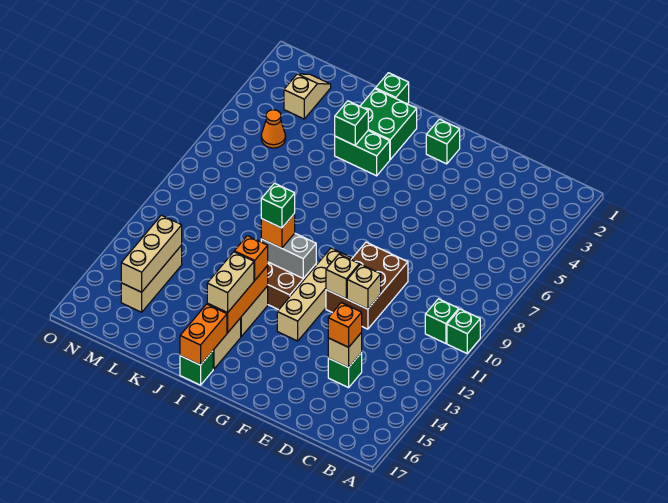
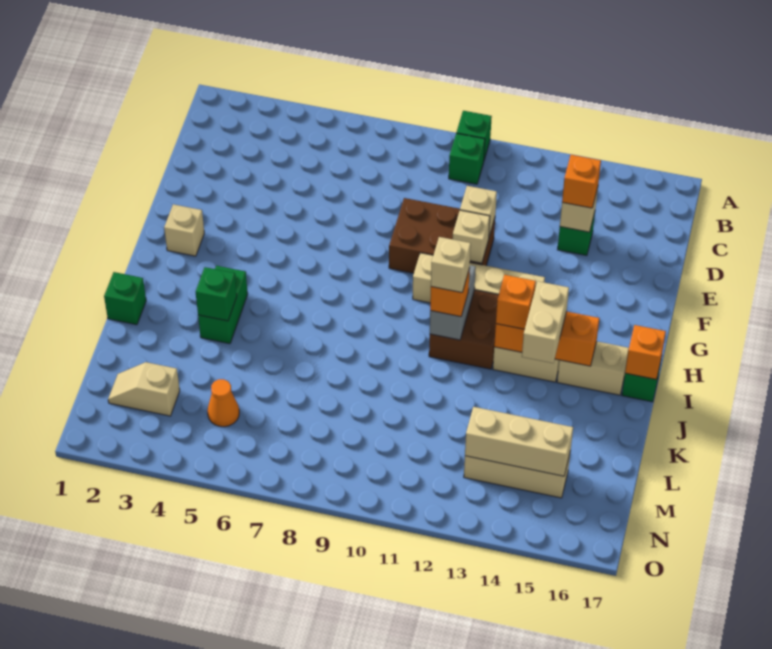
green 1x1 brick [426,119,460,164] -> tan 1x1 brick [164,204,204,256]
green 2x2 brick [360,89,417,159] -> none
green 1x1 brick [261,183,295,228] -> tan 1x1 brick [431,237,471,293]
tan 1x2 brick [207,252,254,313] -> tan 1x2 brick turned to [522,281,569,363]
orange 1x2 brick [180,304,227,365] -> orange 1x1 brick [625,325,666,379]

